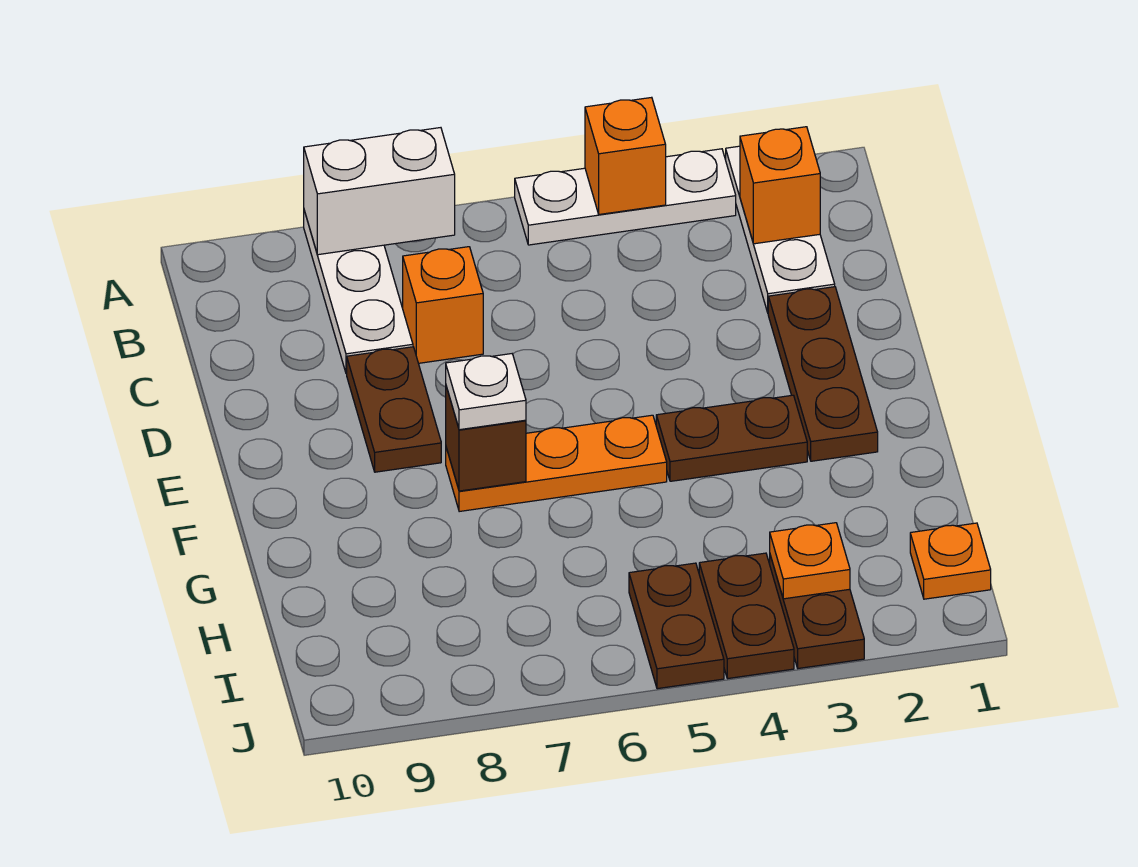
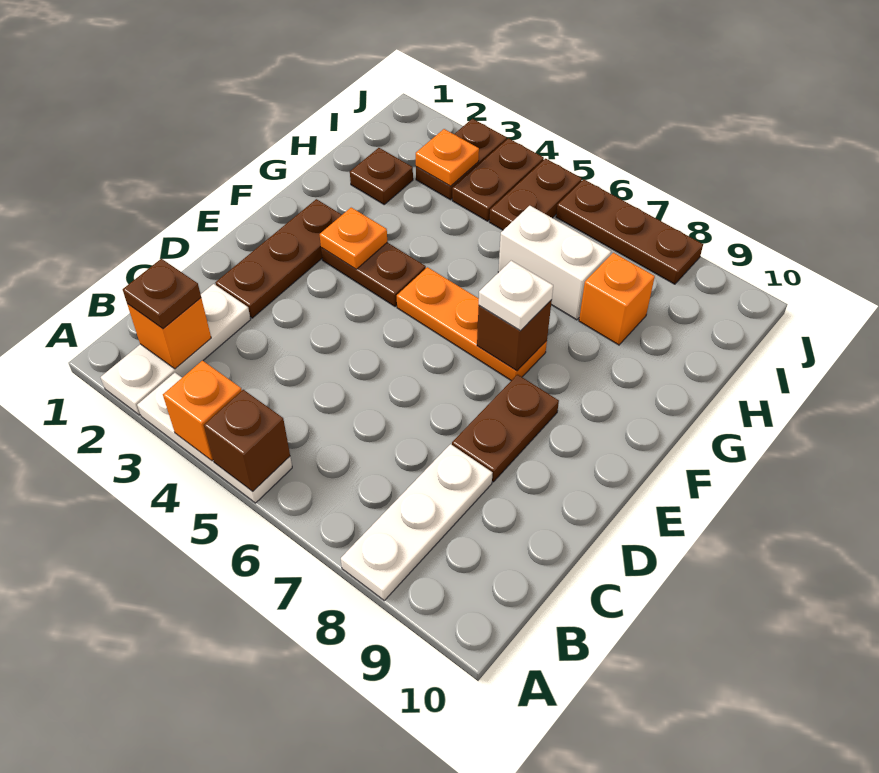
none -> brown 1x1 brick [204,390,290,491]
white 1x2 brick [304,128,455,255] -> white 1x2 brick moved to [498,206,611,320]
none -> brown 1x1 plate [123,259,201,329]
orange 1x1 brick [403,247,483,363] -> orange 1x1 brick moved to [579,253,655,345]
none -> brown 1x1 plate [350,148,413,204]
orange 1x1 plate [910,523,991,599] -> orange 1x1 plate moved to [320,208,387,269]
none -> brown 1x3 plate [556,179,703,284]

